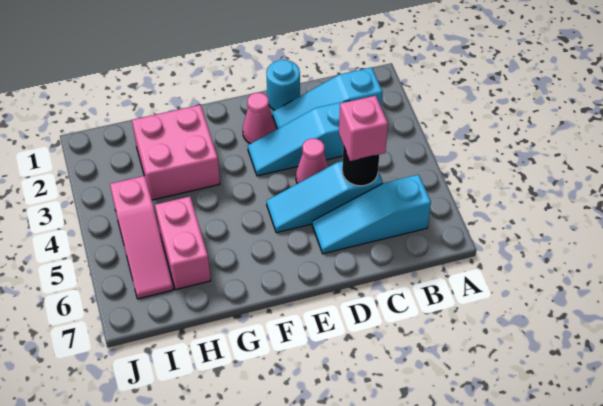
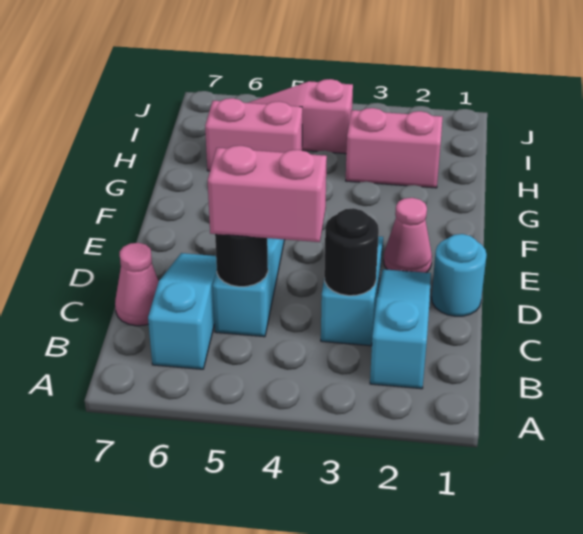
none -> black 1x1 round brick [324,208,379,296]
pink 1x1 brick [339,96,388,161] -> pink 1x2 brick [208,146,327,242]
pink 1x1 cone [296,139,328,184] -> pink 1x1 cone moved to [115,243,159,326]
pink 2x2 brick [132,105,220,200] -> pink 1x2 brick [346,108,443,188]

